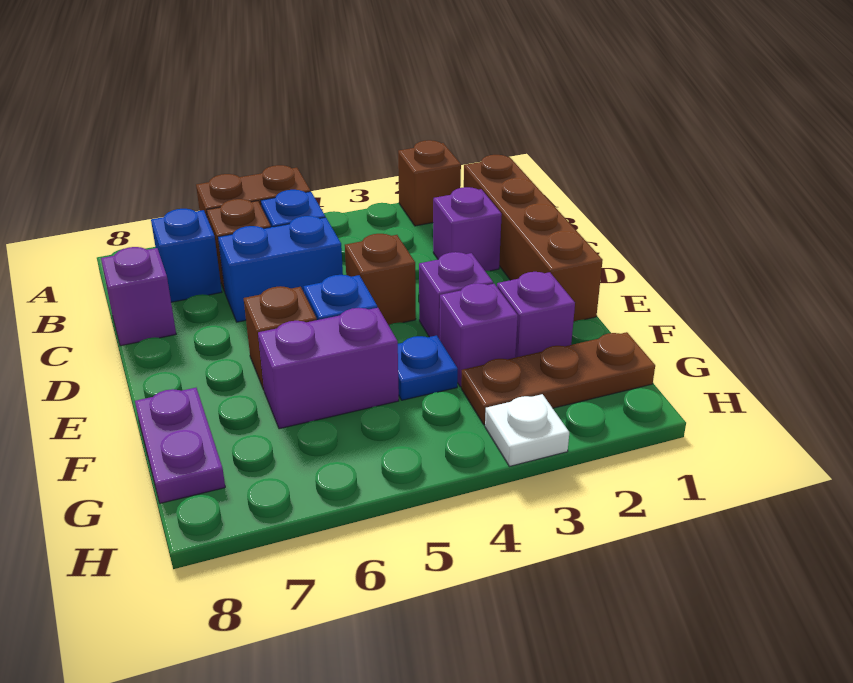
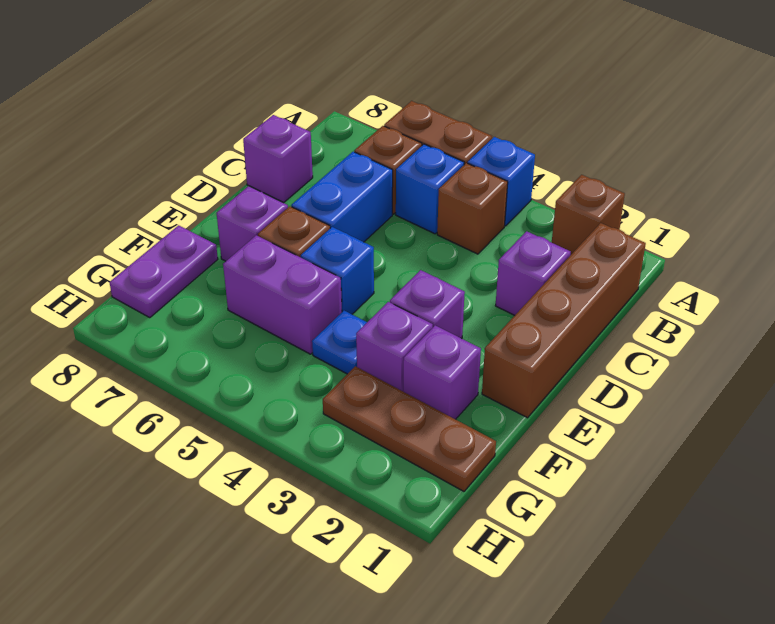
blue 1x1 brick [151,209,222,302] -> blue 1x1 brick moved to [468,137,535,226]
blue 1x2 brick [218,216,343,322] -> blue 1x2 brick turned to [291,152,393,242]
brown 1x1 brick [345,234,416,325] -> brown 1x1 brick moved to [437,163,508,254]
none -> purple 1x1 brick [217,186,288,261]
white 1x1 plate [485,394,569,466] -> none

